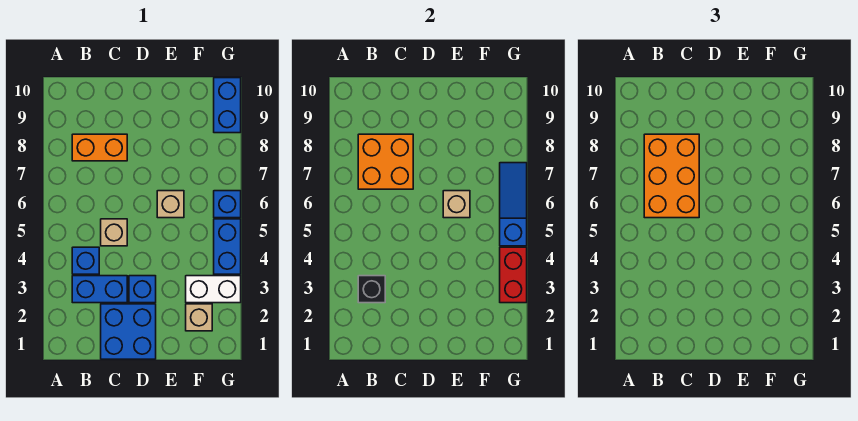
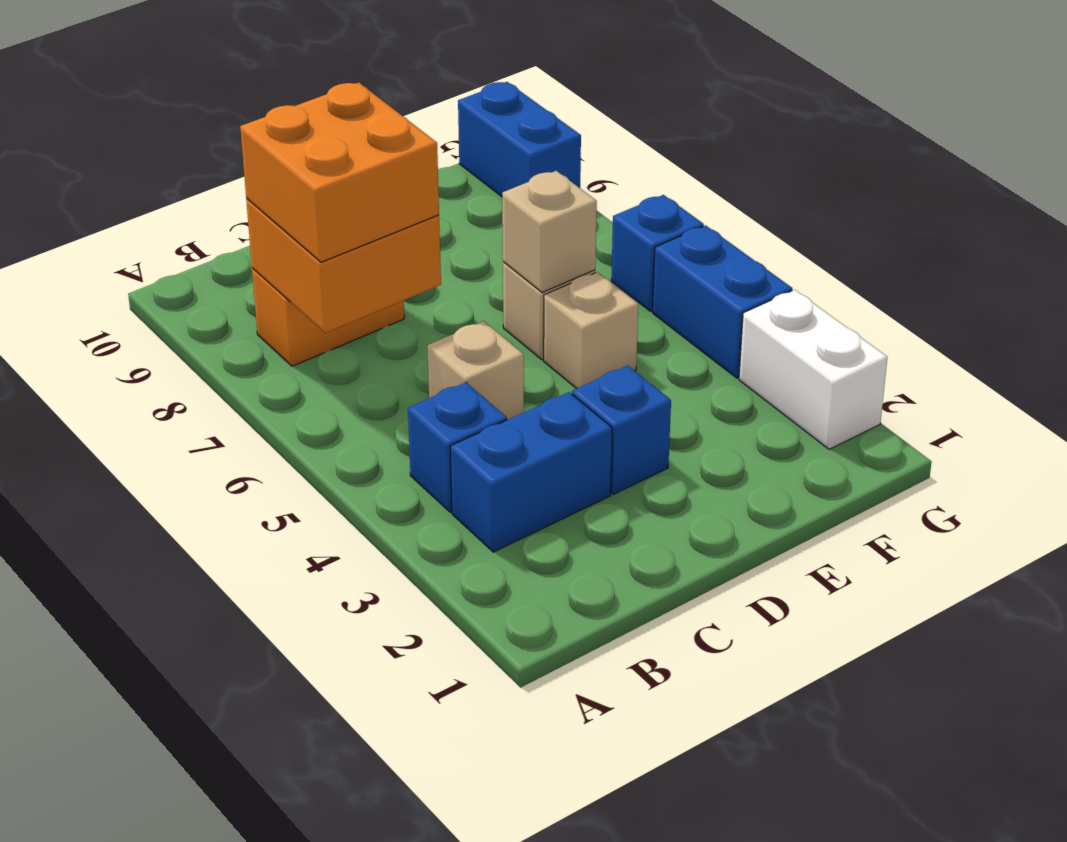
black 1x1 brick [358,276,385,303] -> none
orange 2x3 brick [644,134,699,218] -> orange 2x2 brick [240,82,439,262]
blue 2x2 brick [101,304,156,359] -> none
tan 1x1 brick [186,304,212,331] -> tan 1x1 brick moved to [544,272,638,389]
white 1x2 brick [186,276,241,303] -> white 1x2 brick turned to [739,290,887,449]
red 1x2 brick [500,247,527,303] -> none
blue 1x3 slope [500,163,527,246] -> none

